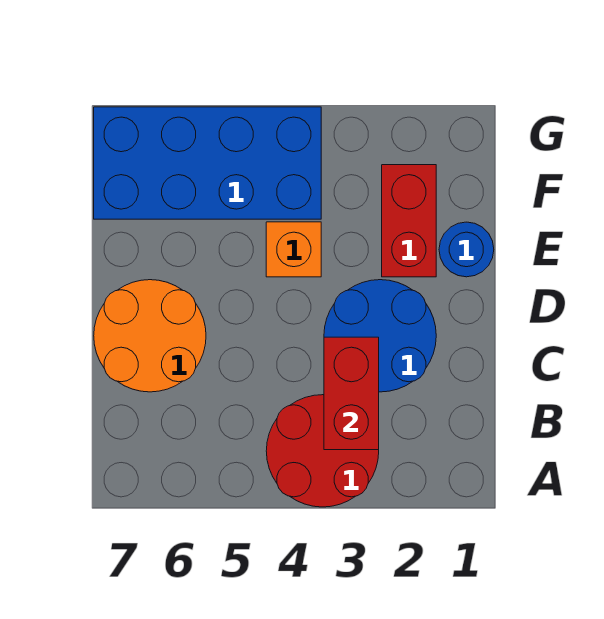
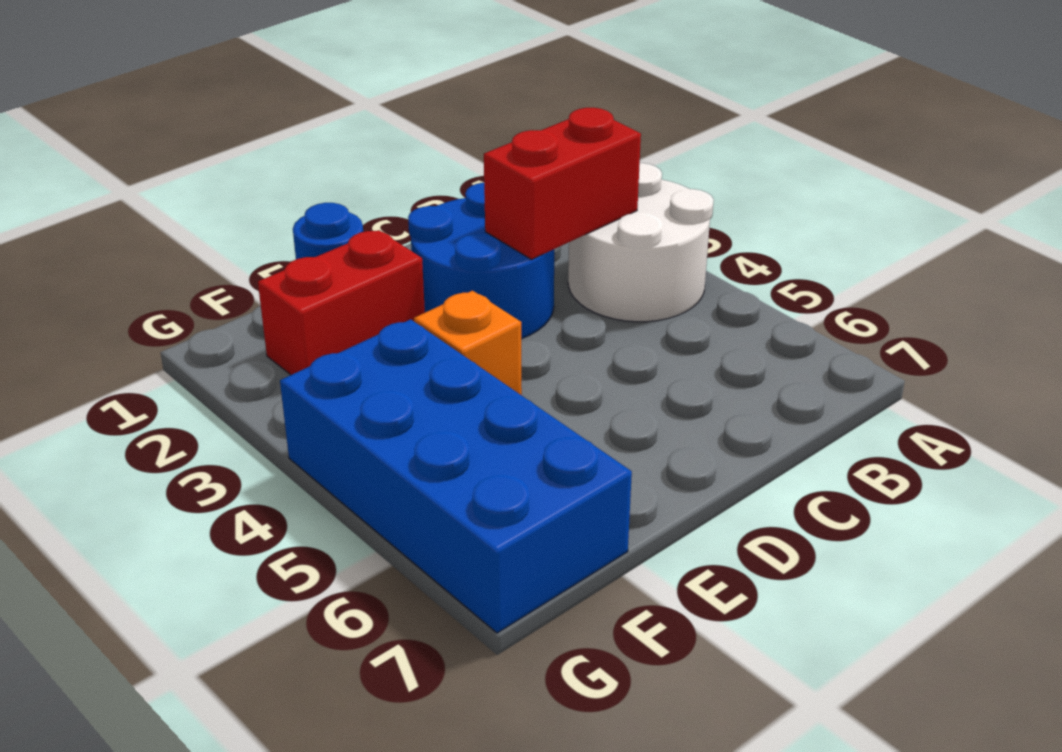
red 2x2 round brick [266,395,379,507] -> white 2x2 round brick [568,163,714,322]
orange 2x2 round brick [94,280,206,392] -> none

